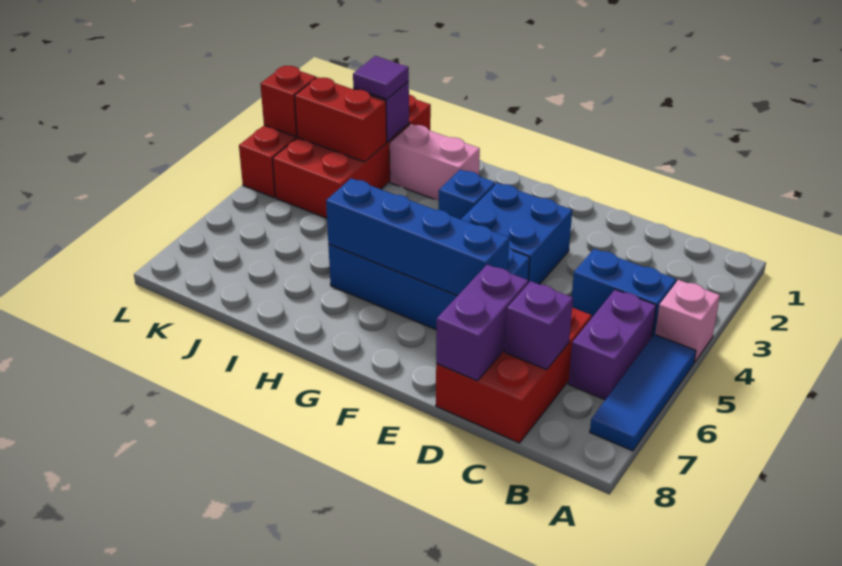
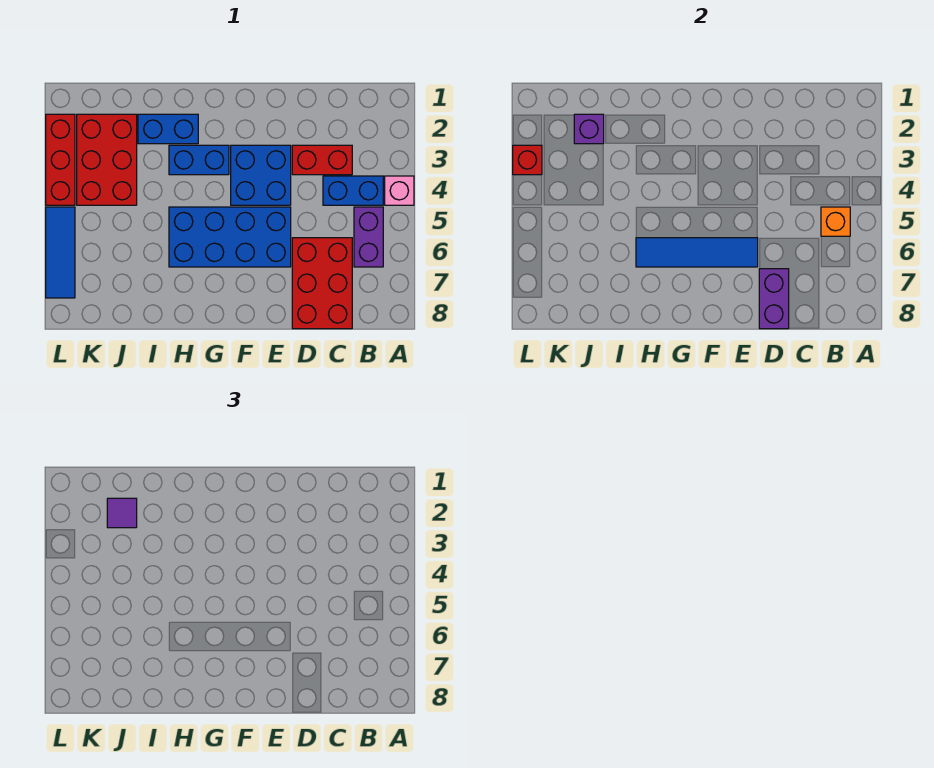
blue 1x3 tile [590,335,696,451] -> blue 1x3 tile moved to [46,207,75,298]
none -> orange 1x1 brick [821,207,850,236]
purple 1x1 brick [505,281,573,370] -> none
blue 1x4 brick [326,178,509,296] -> blue 1x4 tile [636,238,758,267]
blue 1x1 brick [439,170,495,219] -> blue 1x2 brick [169,145,229,175]
pink 1x2 brick [389,124,480,201] -> blue 1x2 brick [138,114,198,144]
red 2x4 brick [273,95,431,218] -> red 2x3 brick [77,114,137,205]
red 1x2 brick [295,77,387,162] -> red 1x2 brick moved to [292,145,352,175]

